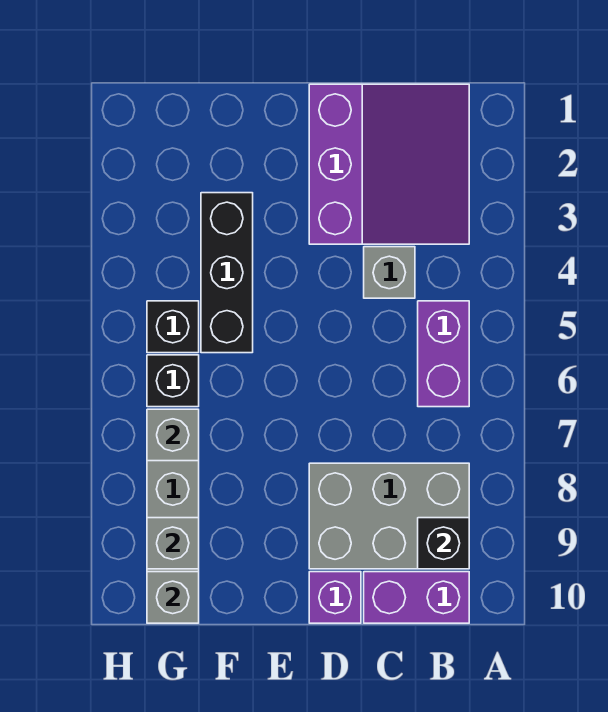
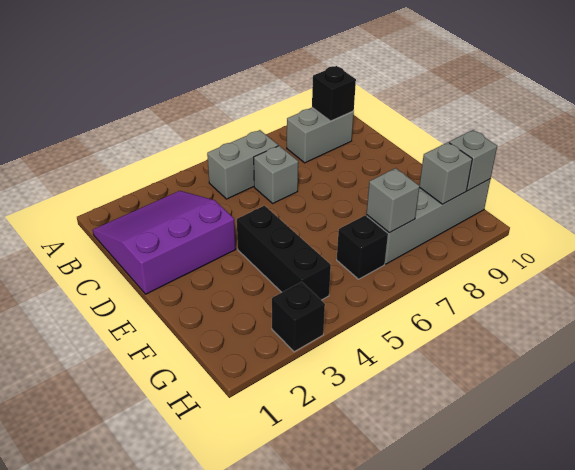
purple 1x2 brick [418,301,469,407] -> grey 1x2 brick [207,130,278,199]
grey 2x3 brick [309,463,469,569] -> grey 1x2 brick [287,108,354,163]
purple 1x2 brick [364,572,469,623] -> none
grey 1x1 brick [364,247,415,298] -> grey 1x1 brick moved to [254,146,298,203]
purple 1x1 brick [309,572,361,623] -> none
black 1x3 brick [201,193,253,353] -> black 1x3 brick turned to [237,206,331,300]
black 1x1 brick [147,301,199,353] -> black 1x1 brick moved to [272,282,325,352]

